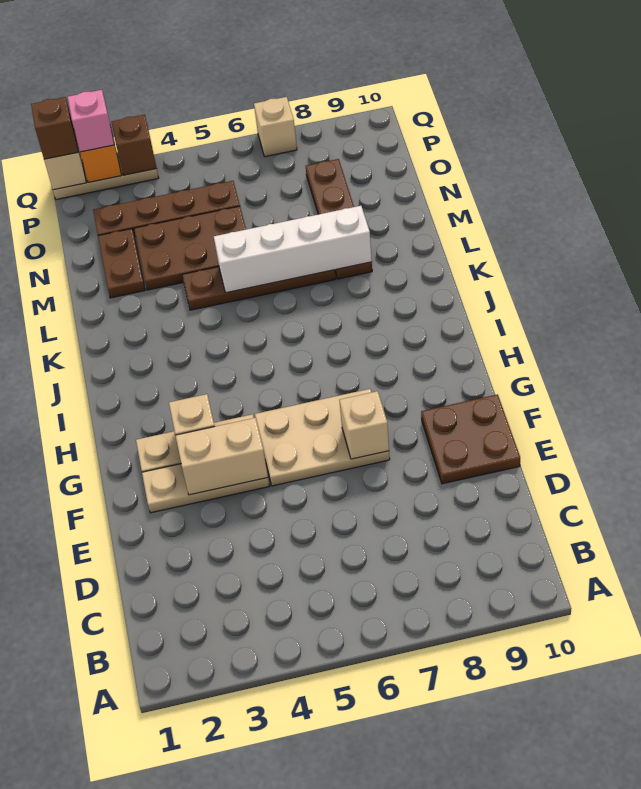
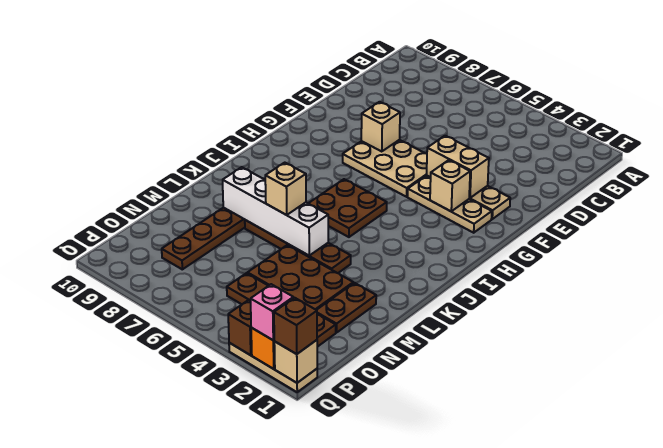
brown 2x2 plate [421,394,520,484] -> brown 2x2 plate moved to [308,179,387,237]
tan 1x1 brick [254,97,297,157] -> tan 1x1 brick moved to [265,163,306,215]

